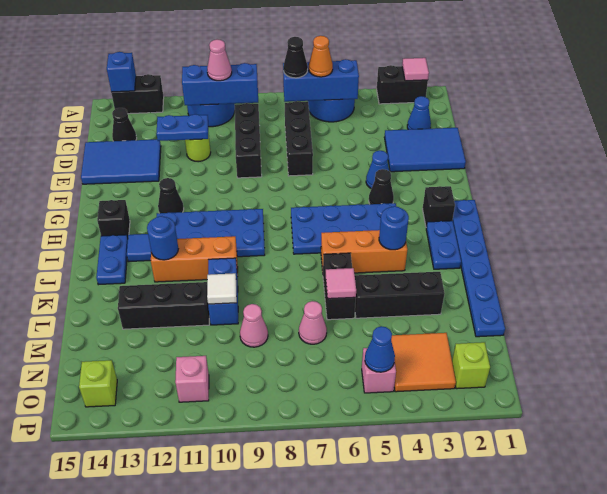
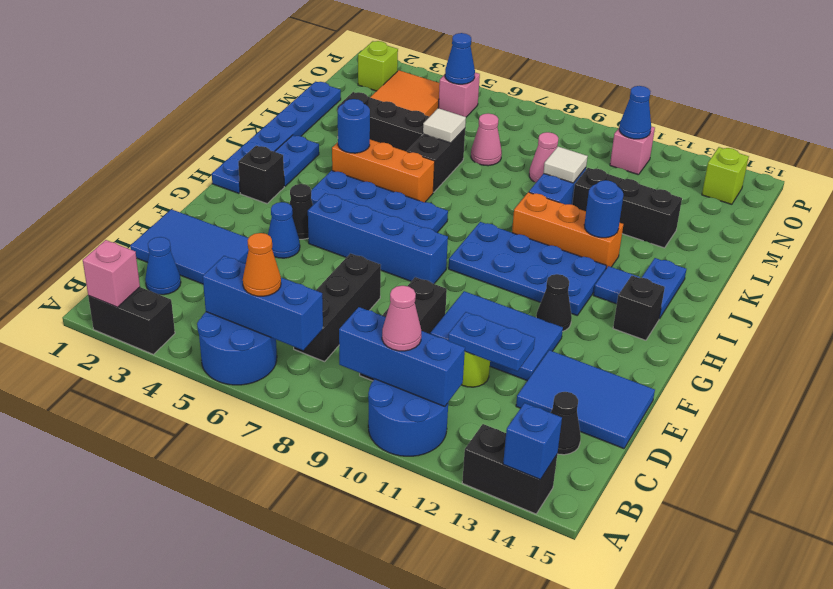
pink 1x1 tile [402,58,429,81] -> pink 1x1 brick [83,240,140,307]
black 1x1 cone [283,37,308,78] -> none
none -> blue 2x3 tile [430,291,563,381]
none -> blue 1x4 brick [308,193,448,284]
pink 1x1 tile [326,268,356,299] -> white 1x1 tile [423,108,466,143]
none -> blue 1x1 cone [619,86,651,139]

